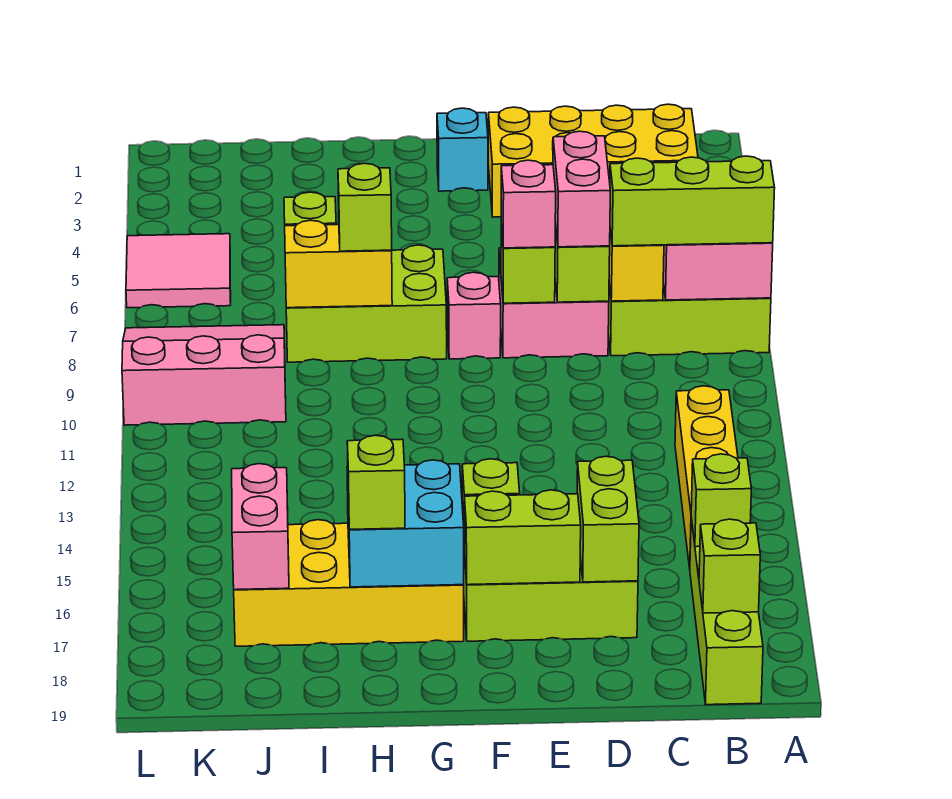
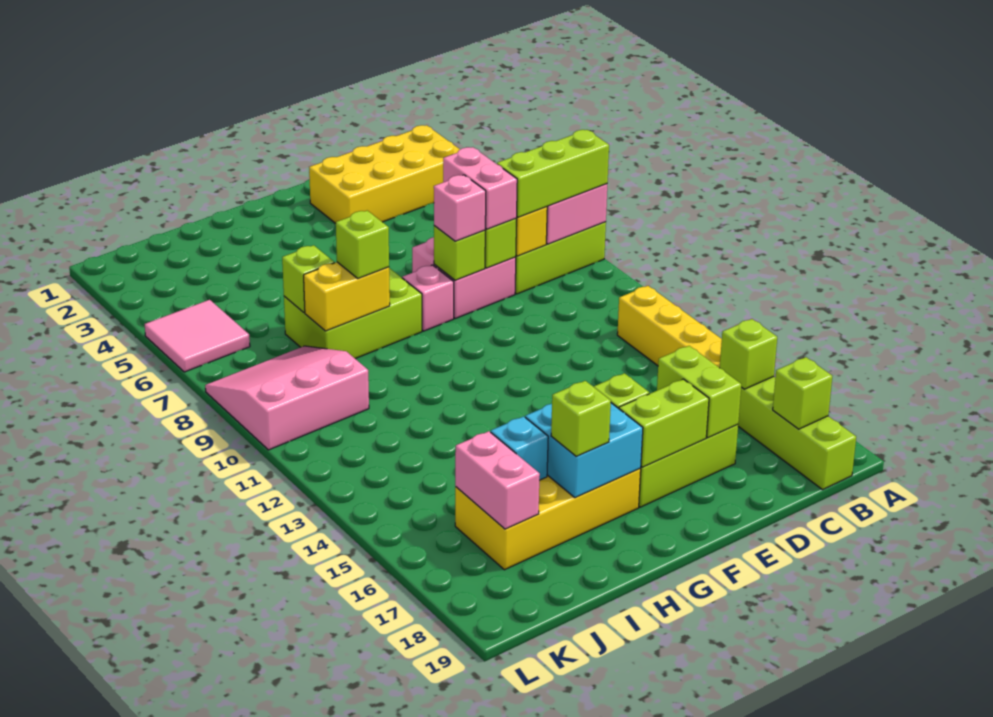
cyan 1x1 brick [437,108,488,191] -> cyan 1x1 brick moved to [491,416,548,480]

